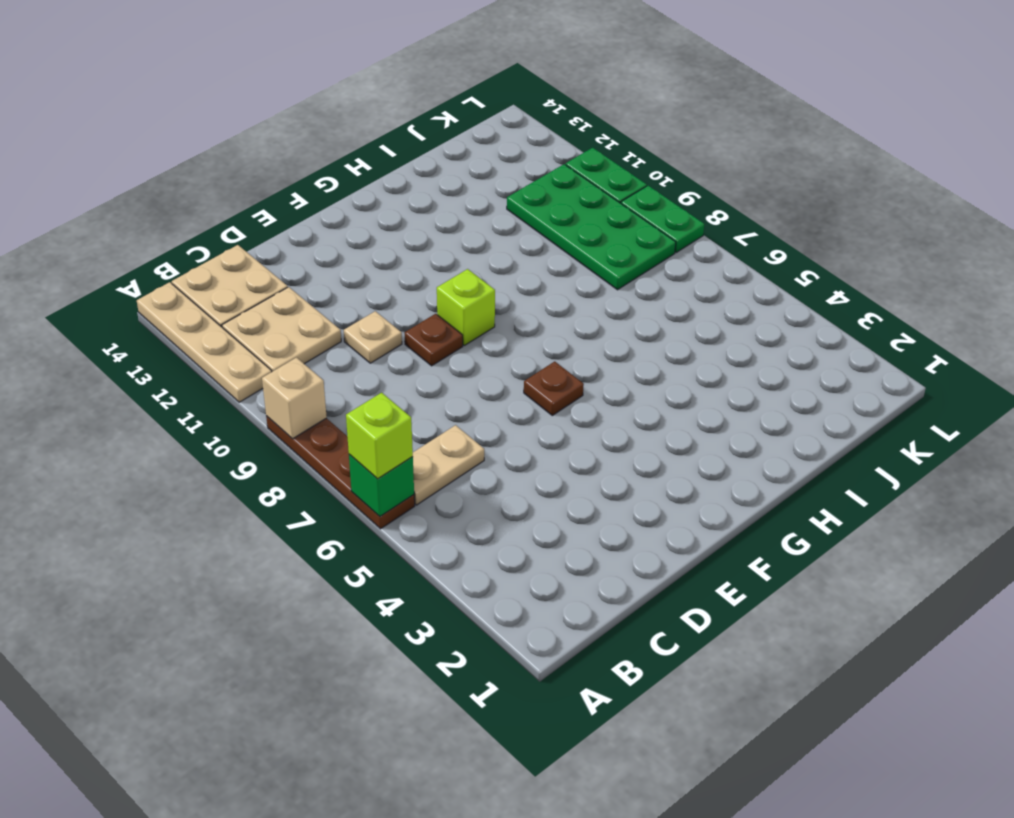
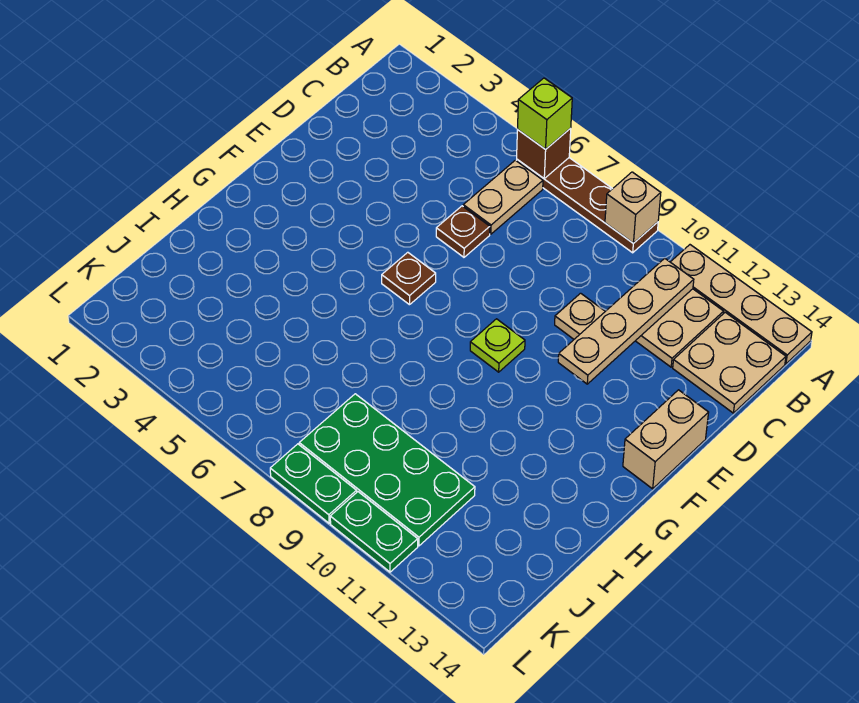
green 1x1 brick [349,454,414,516] -> brown 1x1 brick [517,128,571,178]
none -> tan 1x4 plate [558,258,694,384]
brown 1x1 plate [405,314,463,366] -> brown 1x1 plate moved to [436,206,490,257]
none -> tan 1x2 brick [623,390,709,489]
lime 1x1 brick [437,269,495,345] -> lime 1x1 plate [470,319,525,372]

